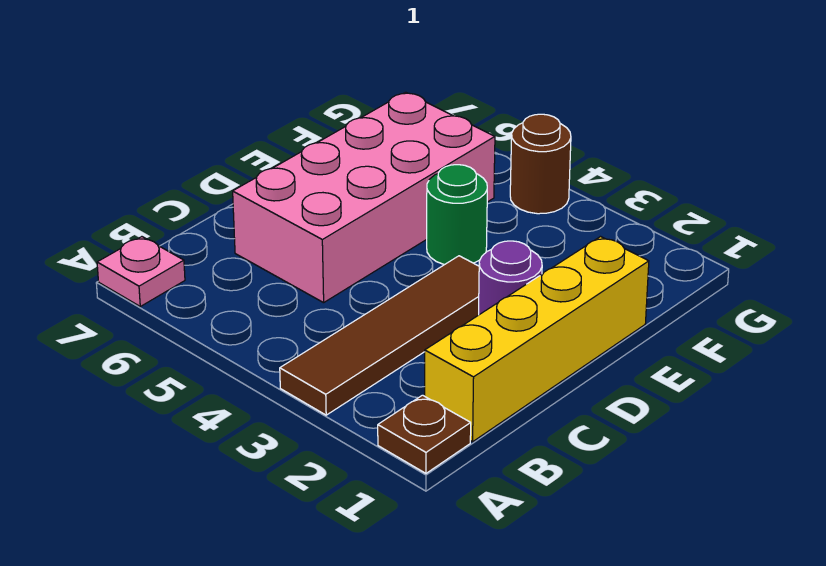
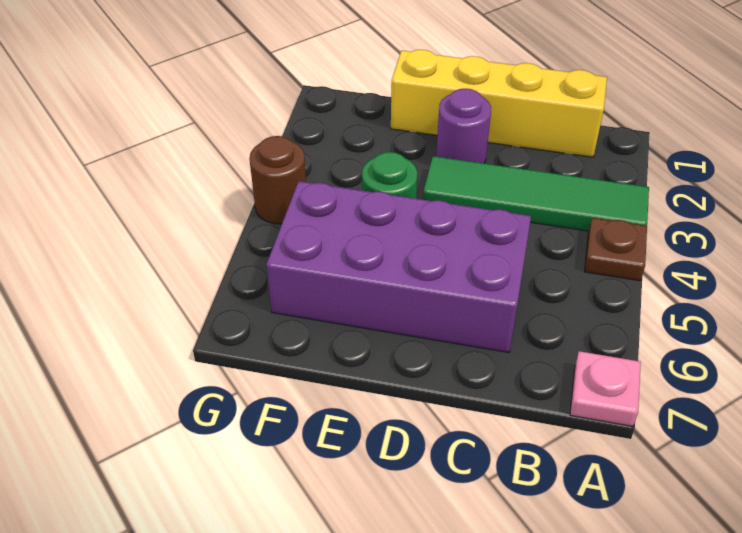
brown 1x1 plate [378,395,471,473] -> brown 1x1 plate moved to [585,218,647,281]
brown 1x4 tile [280,256,479,415] -> green 1x4 tile [423,156,649,231]
pink 2x4 brick [233,92,495,303] -> purple 2x4 brick [266,181,531,352]

